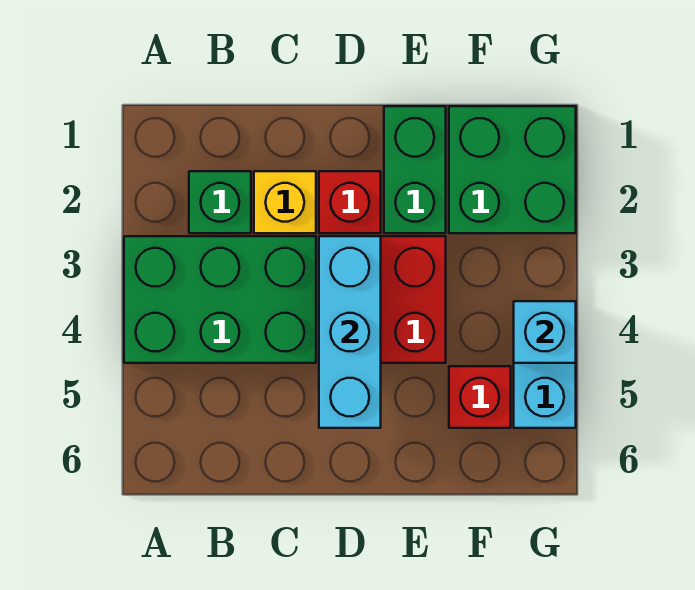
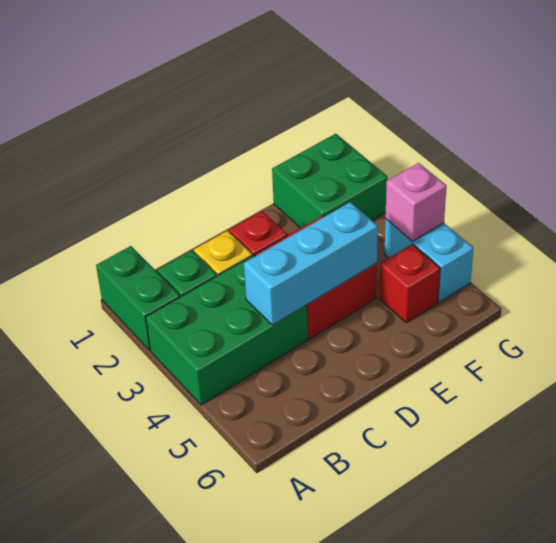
cyan 1x3 brick [319,236,381,428] -> cyan 1x3 brick turned to [244,202,378,325]
green 1x2 brick [384,106,446,233] -> green 1x2 brick moved to [96,246,180,350]
cyan 1x1 brick [514,301,576,363] -> pink 1x1 brick [385,163,446,241]

